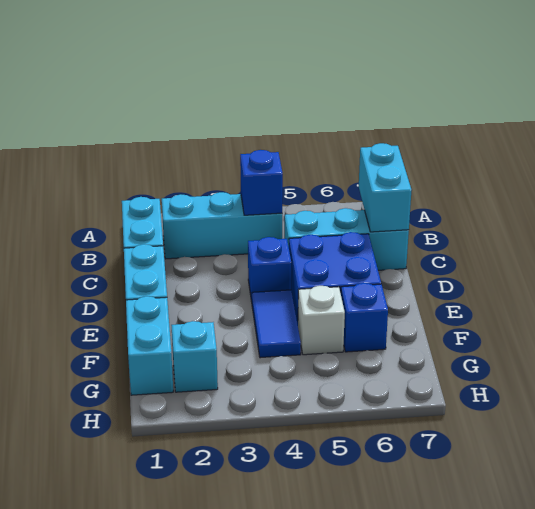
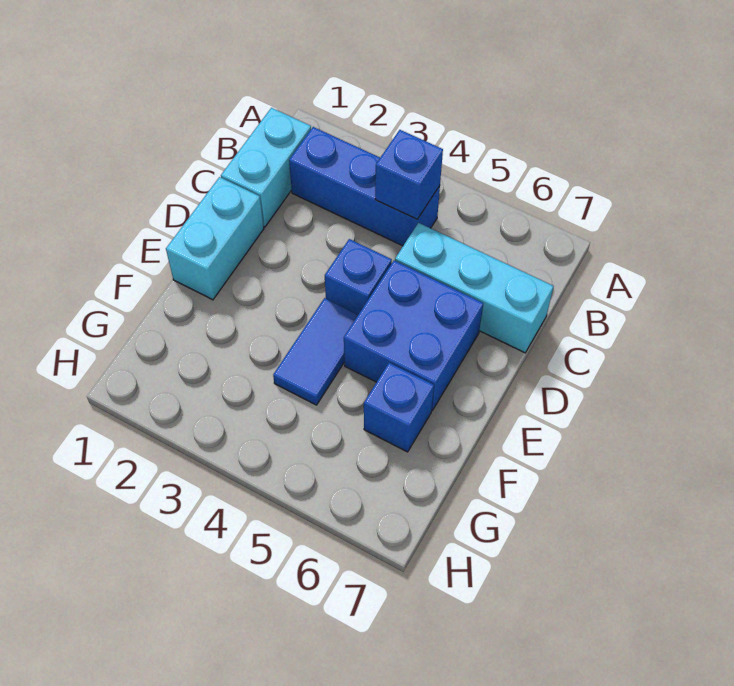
cyan 1x3 brick [162,192,282,259] -> blue 1x3 brick [289,127,440,246]
cyan 1x2 brick [359,143,412,232] -> none
cyan 1x2 brick [126,296,173,395] -> none
white 1x1 brick [298,286,345,355] -> none
cyan 1x1 brick [171,321,218,392] -> none

